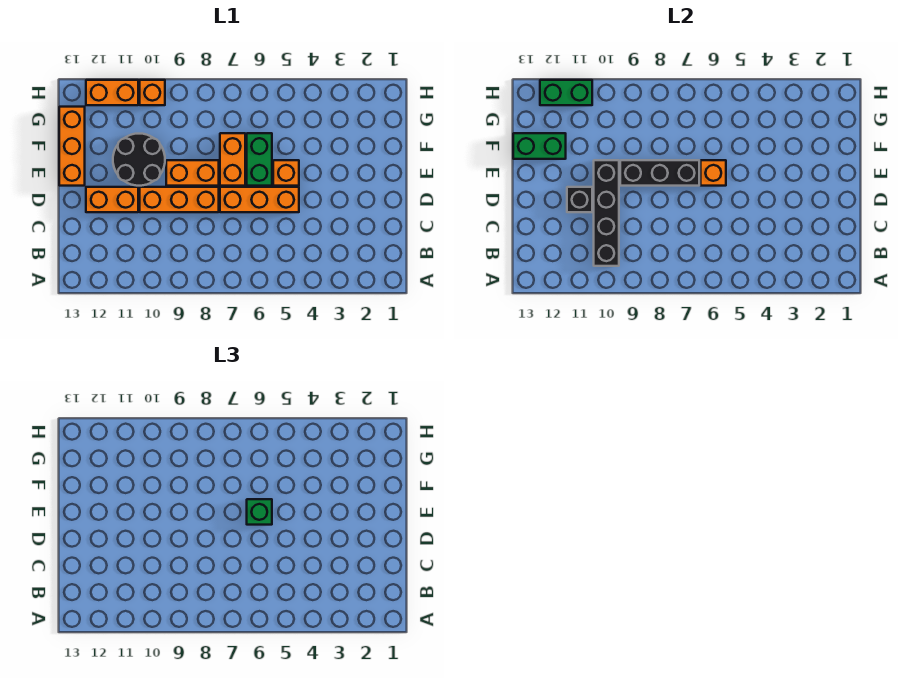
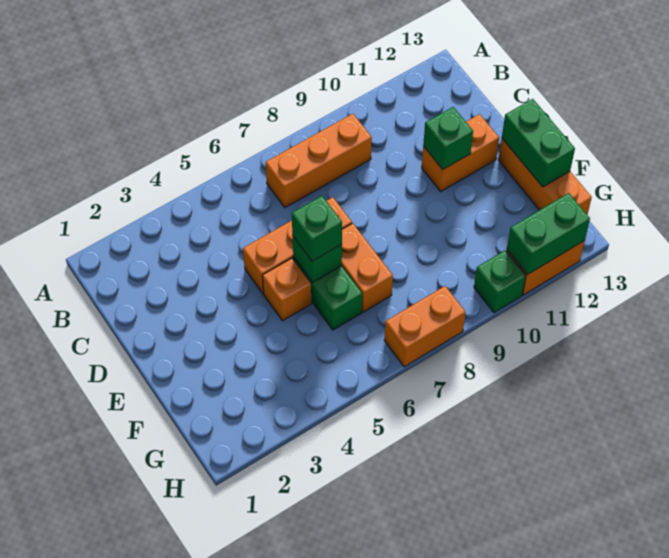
black 1x4 brick [594,160,619,266] -> none
orange 1x3 brick [140,187,219,212] -> orange 1x3 brick moved to [265,114,372,207]
black 1x1 brick [567,187,592,212] -> green 1x1 brick [423,107,473,169]
orange 1x1 brick [701,160,726,186] -> green 1x1 brick [293,237,342,282]
black 1x3 brick [620,160,699,186] -> none
orange 1x2 brick [166,160,219,186] -> orange 1x2 brick moved to [384,286,466,367]
black 2x2 round brick [113,134,165,186] -> none
green 1x2 brick [513,133,566,159] -> green 1x2 brick turned to [502,99,575,187]
orange 1x1 brick [140,80,165,105] -> green 1x1 brick [474,251,526,313]

